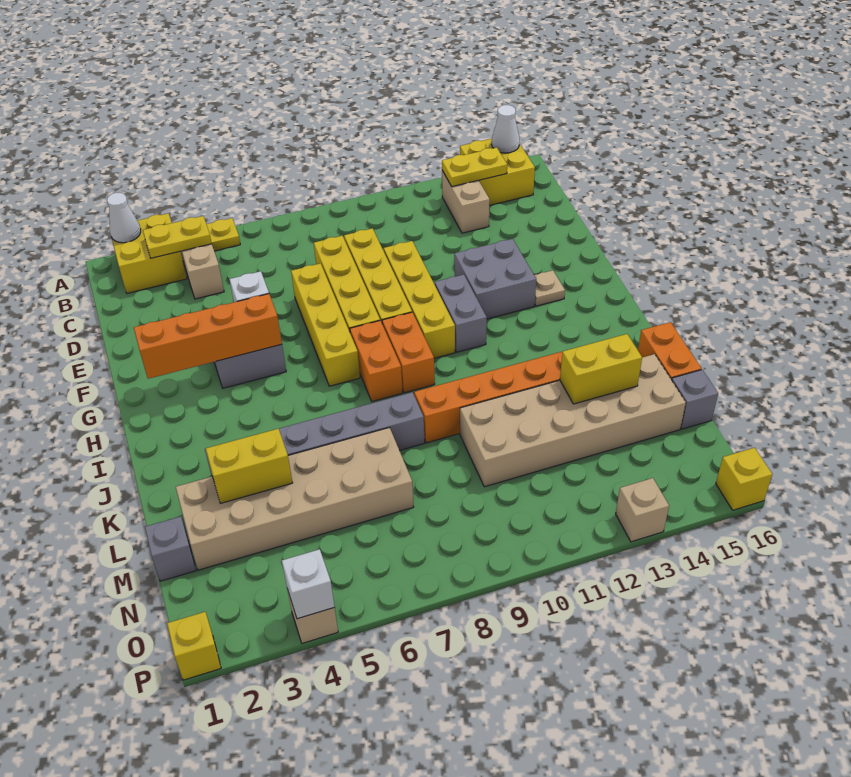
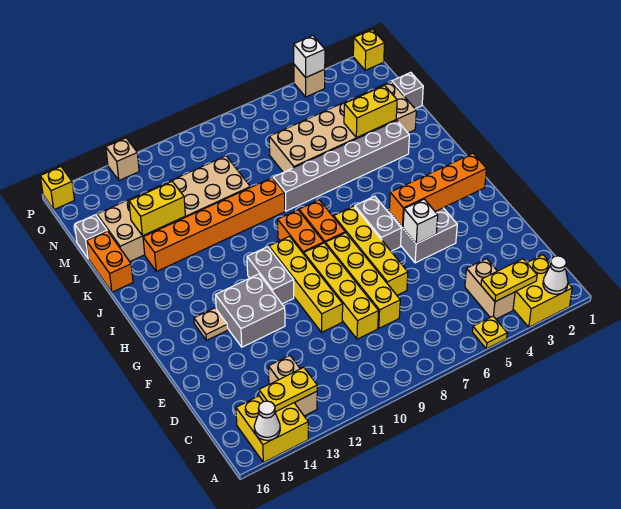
none -> grey 1x2 brick [355,196,401,251]

